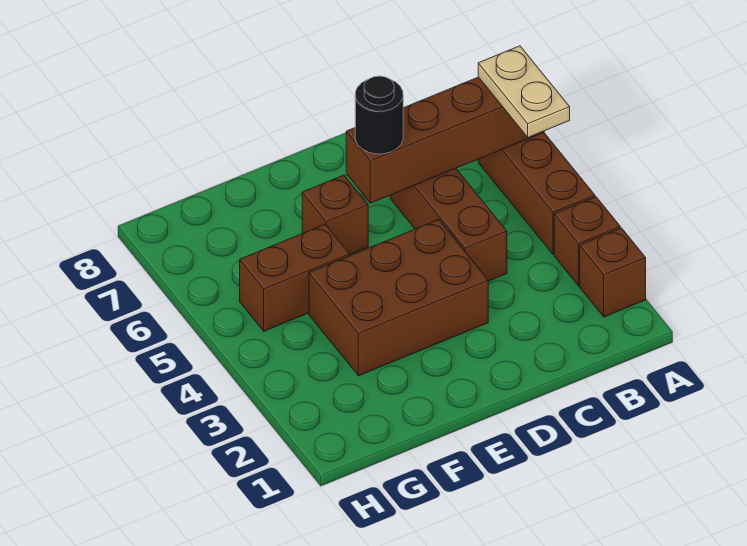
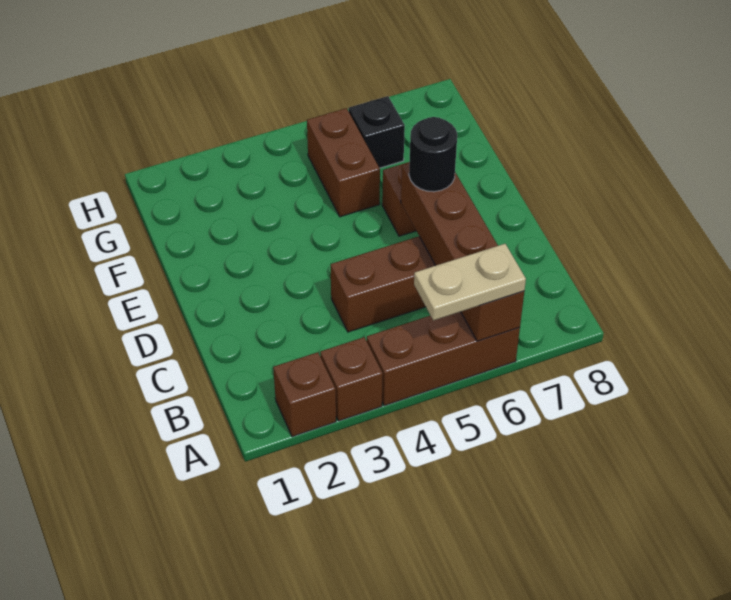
brown 2x3 brick [309,220,488,376] -> none
none -> black 1x1 brick [349,96,405,168]

